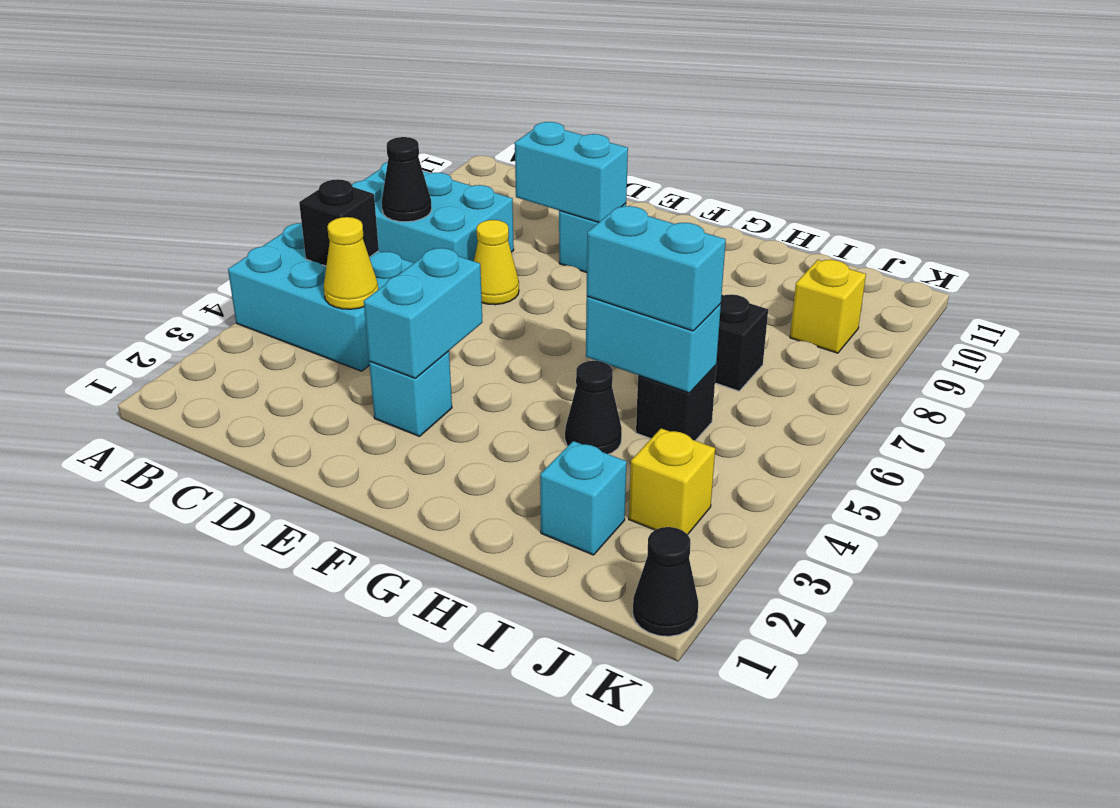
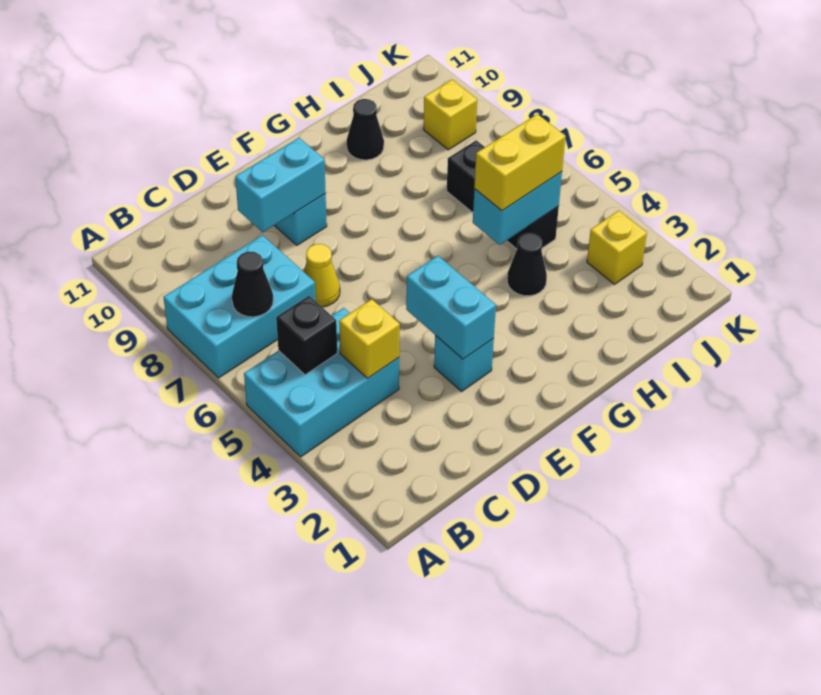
yellow 1x1 cone [324,217,378,309] -> yellow 1x1 brick [339,299,400,378]
cyan 1x2 brick [587,206,726,331] -> yellow 1x2 brick [474,114,566,211]
cyan 1x1 brick [540,441,627,555] -> none
black 1x1 cone [633,527,698,636] -> black 1x1 cone moved to [347,99,384,160]

